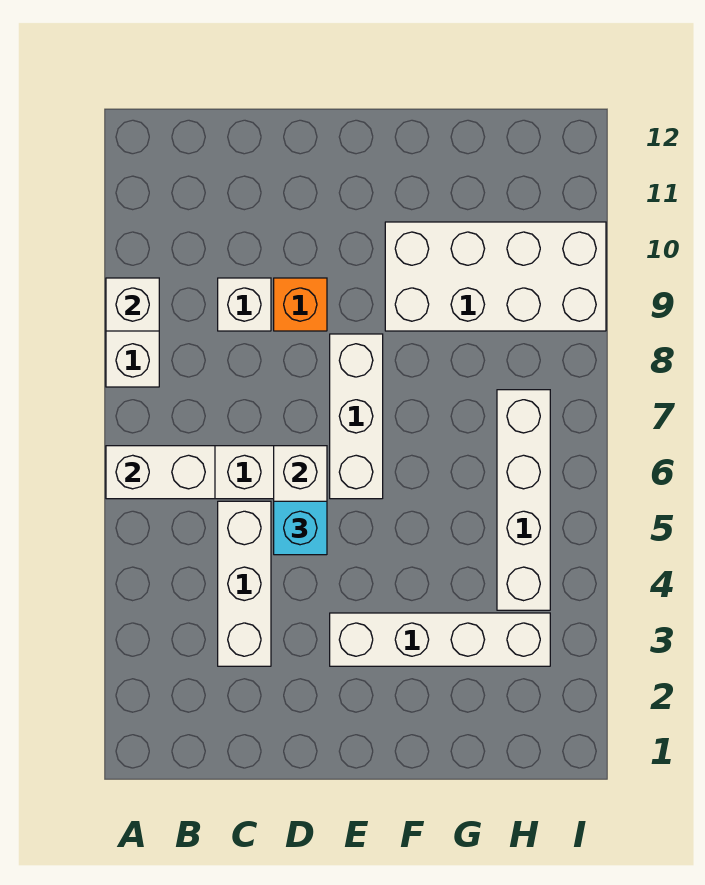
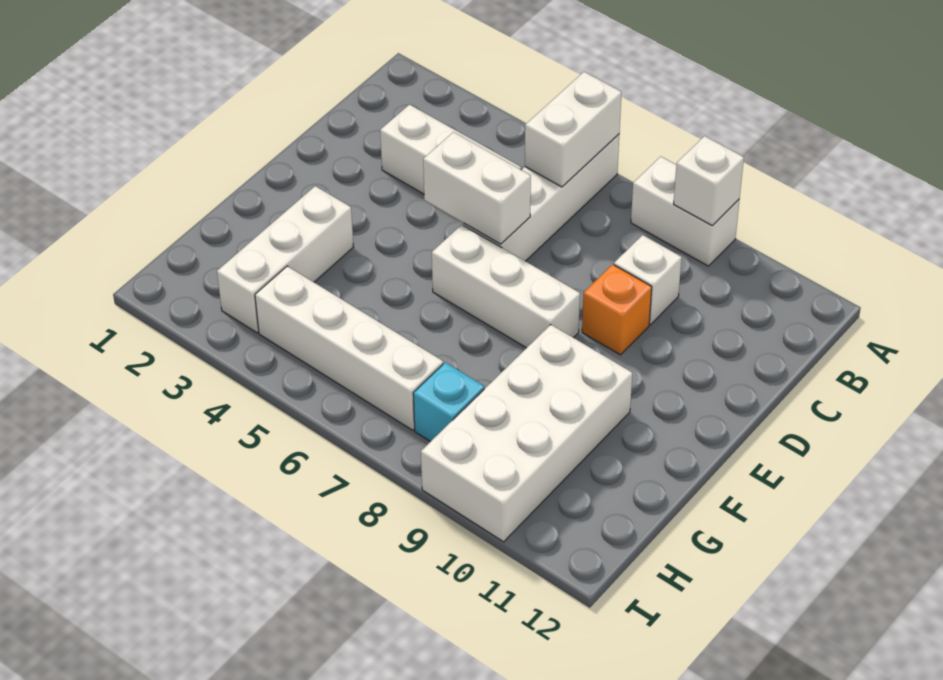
cyan 1x1 brick [274,501,327,555] -> cyan 1x1 brick moved to [413,362,484,442]
white 1x4 brick [330,613,550,666] -> white 1x3 brick [217,186,353,333]

